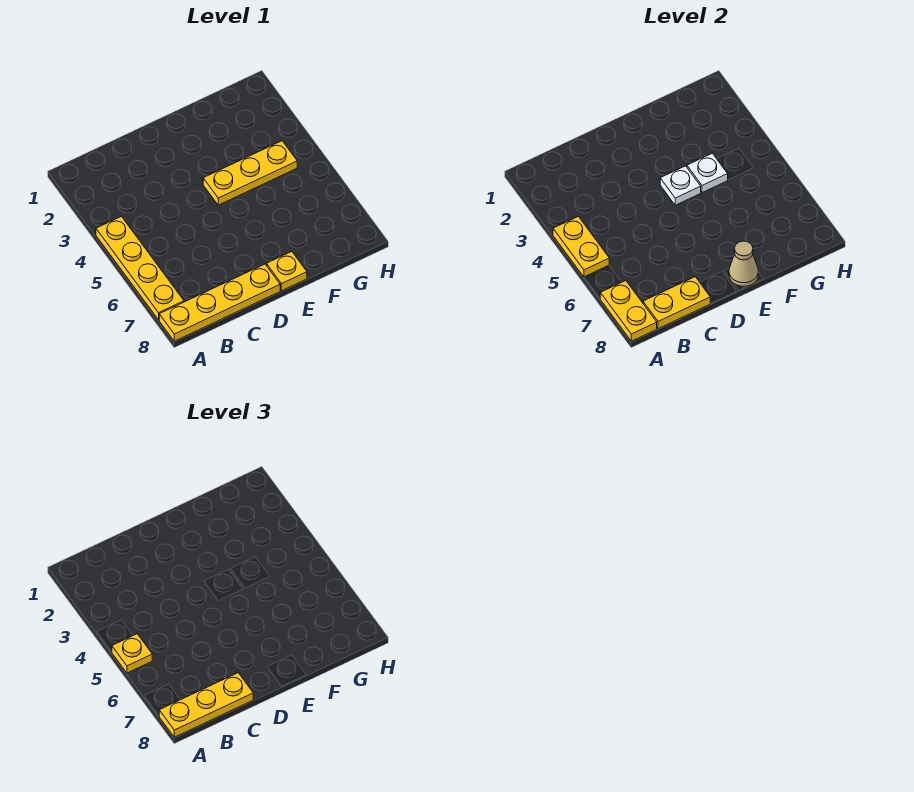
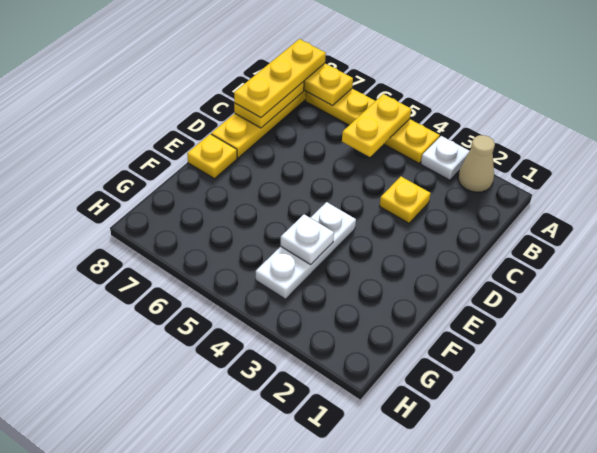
yellow 1x2 plate [553,216,609,277] -> yellow 1x2 plate turned to [342,94,411,157]
yellow 1x1 plate [112,634,152,673] -> yellow 1x1 plate moved to [380,177,431,223]
yellow 1x3 plate [203,141,297,205] -> white 1x3 plate [256,202,356,299]
white 1x1 plate [660,166,701,205] -> white 1x1 plate moved to [421,136,469,180]
tan 1x1 cone [729,241,758,286] -> tan 1x1 cone moved to [458,135,495,192]

